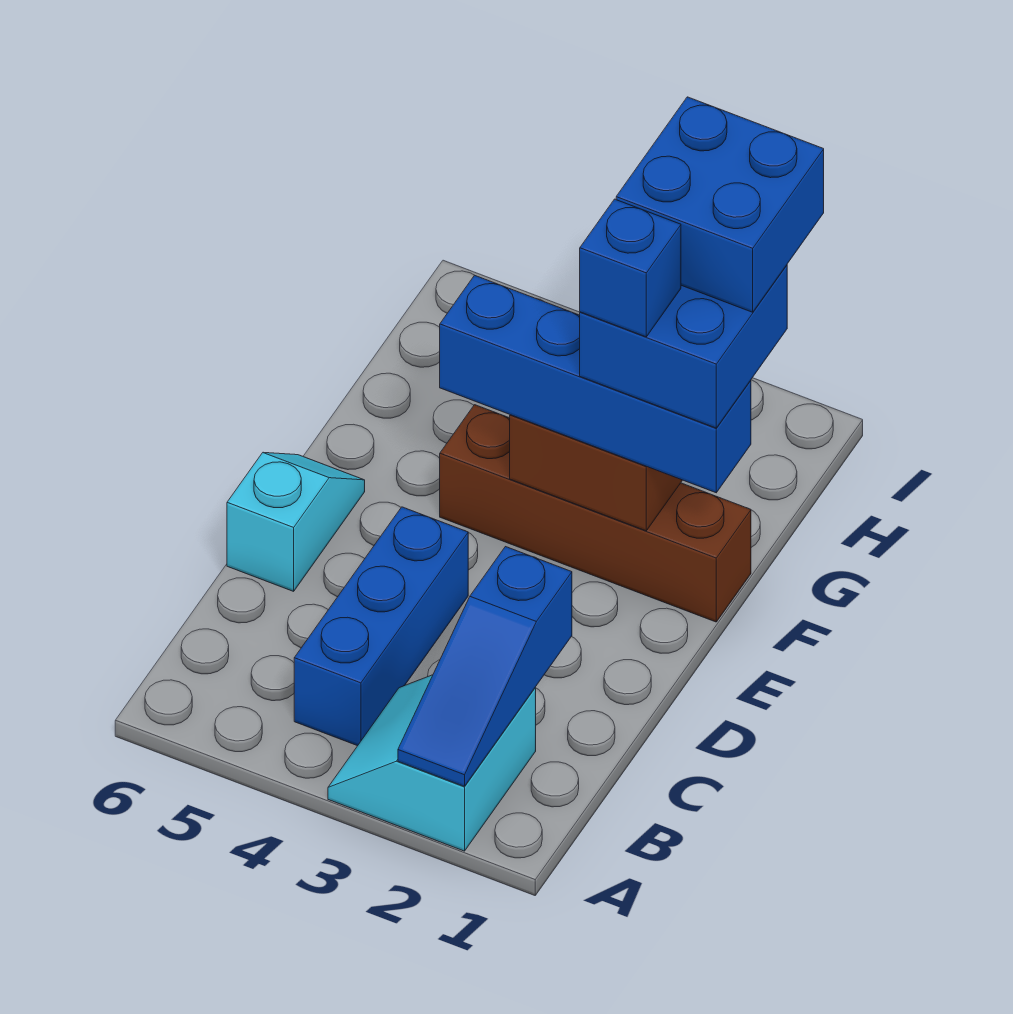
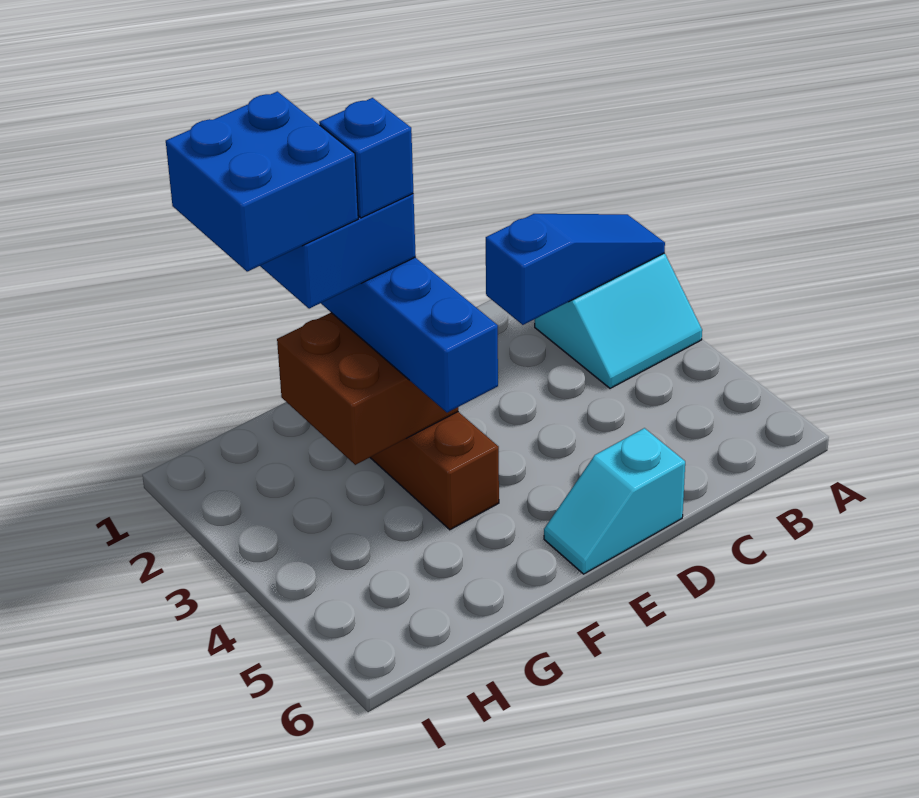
blue 1x3 brick [294,507,468,746] -> none

